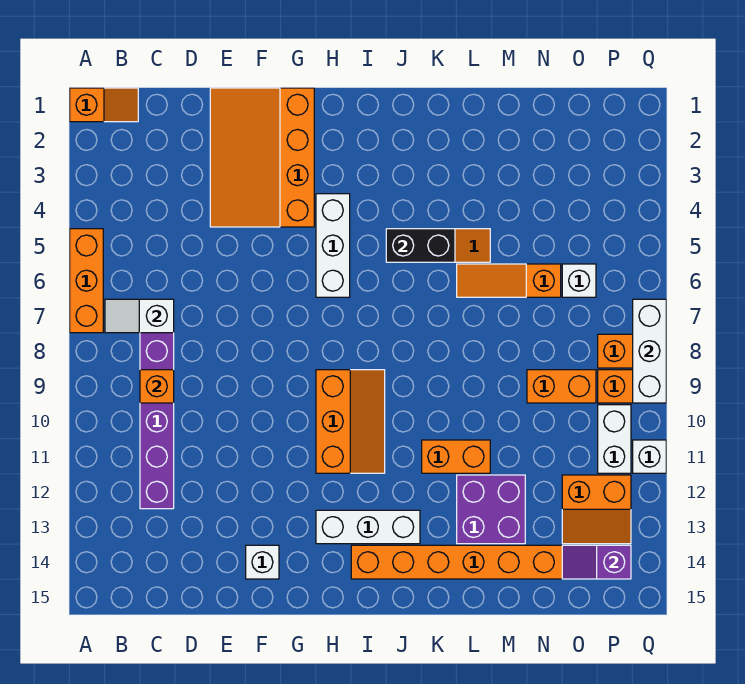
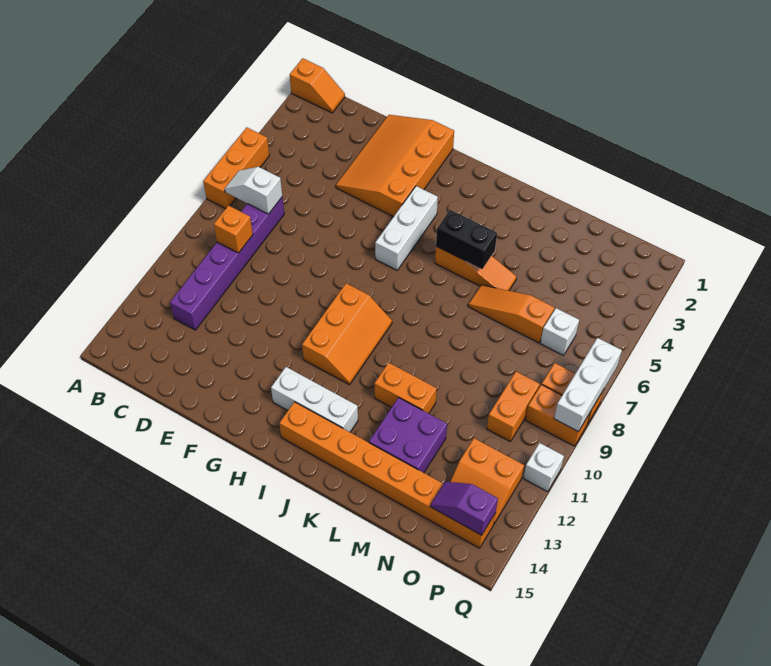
white 1x1 brick [246,545,279,579] -> none
orange 1x2 brick [527,370,596,403] -> orange 1x2 brick turned to [487,372,540,442]
white 1x2 brick [598,405,631,473] -> none

